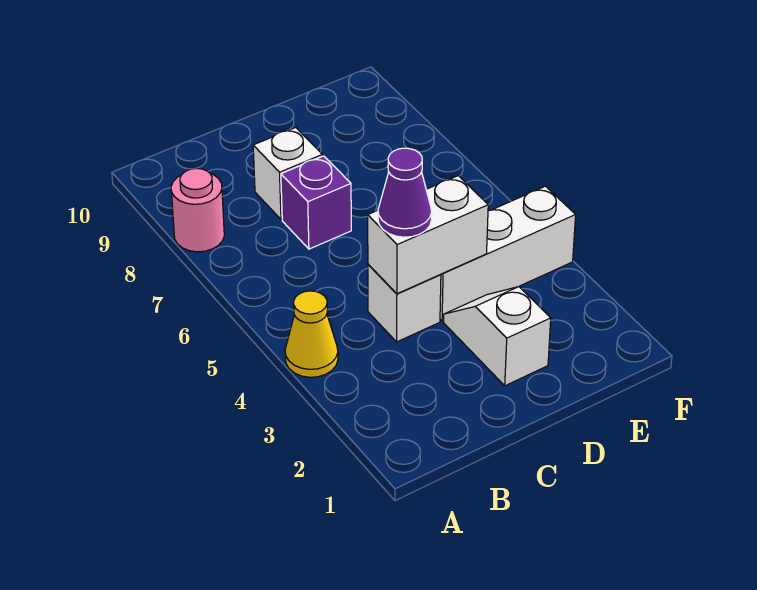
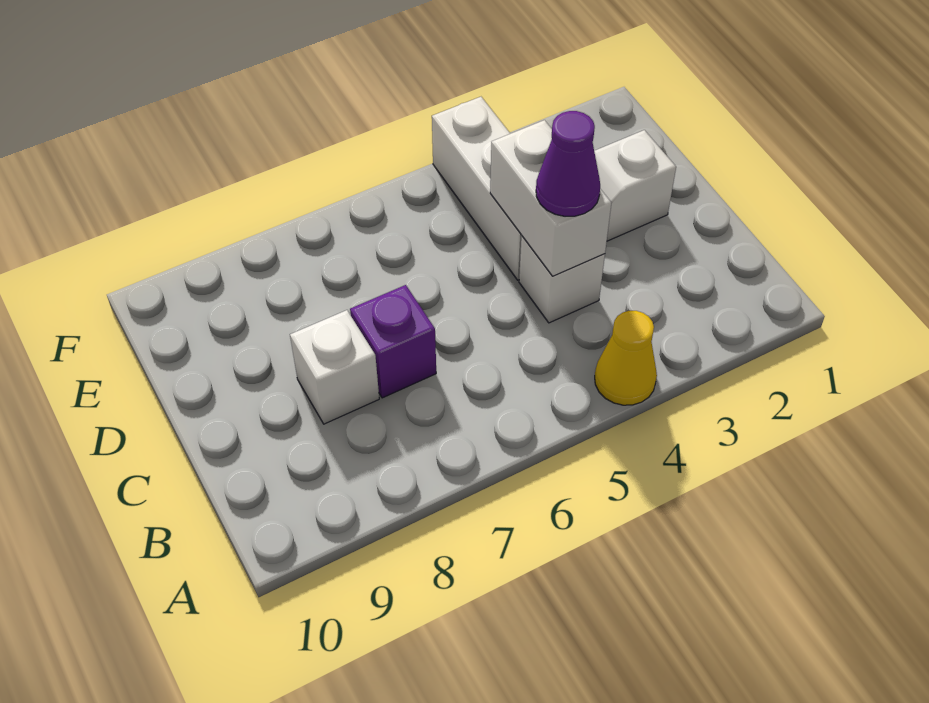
pink 1x1 round brick [171,168,224,252] -> none

